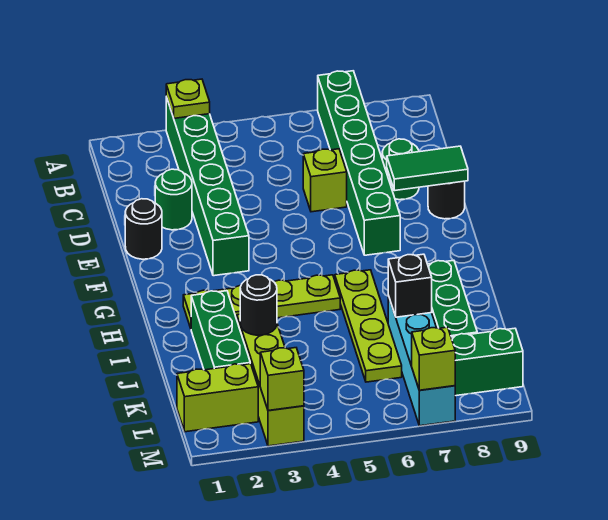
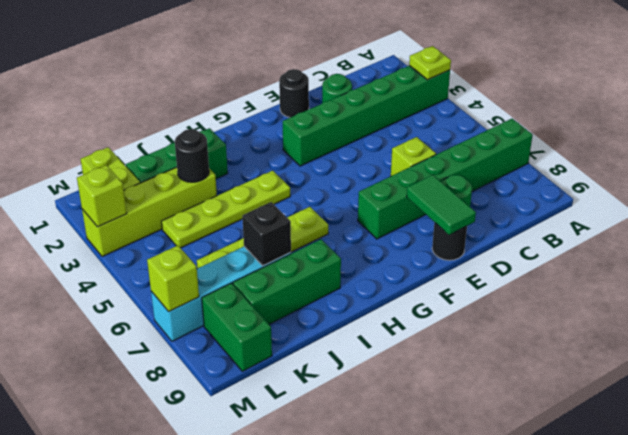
lime 1x4 plate [183,275,340,328] -> lime 1x4 plate turned to [162,171,290,248]

